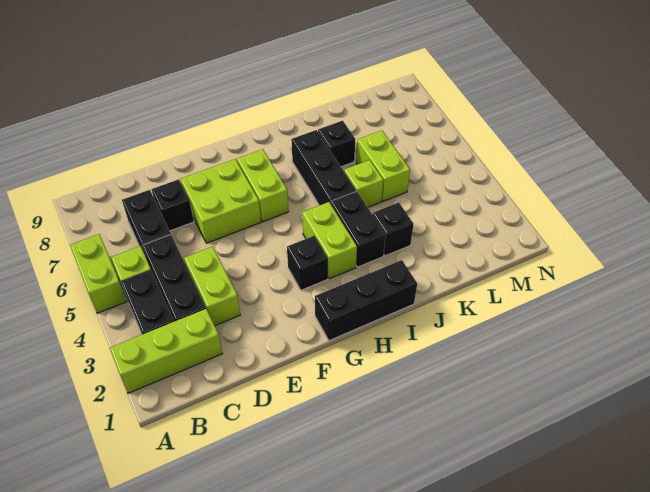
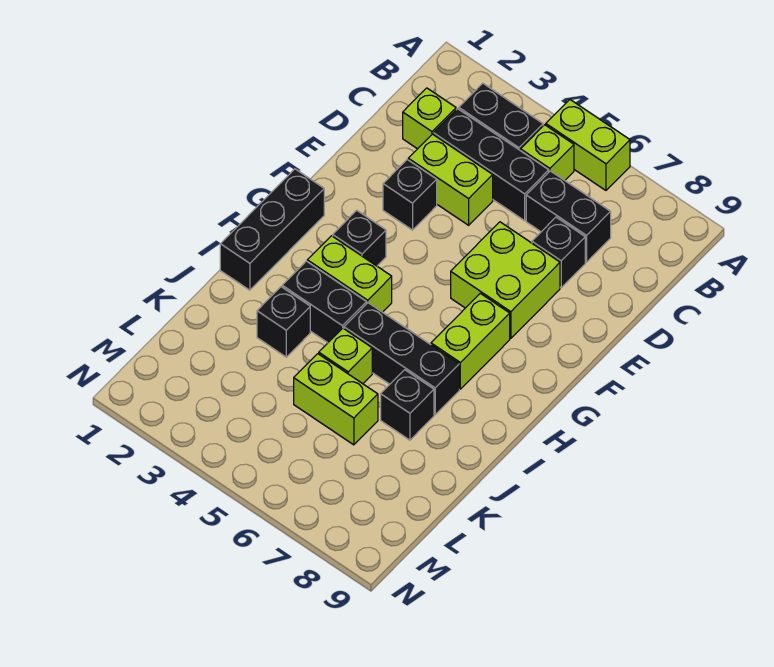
lime 1x3 brick [110,309,223,393] -> lime 1x1 brick [403,88,456,149]
none -> black 1x1 brick [383,160,437,230]
lime 1x2 brick [237,149,288,222] -> lime 1x2 brick turned to [431,293,510,389]

